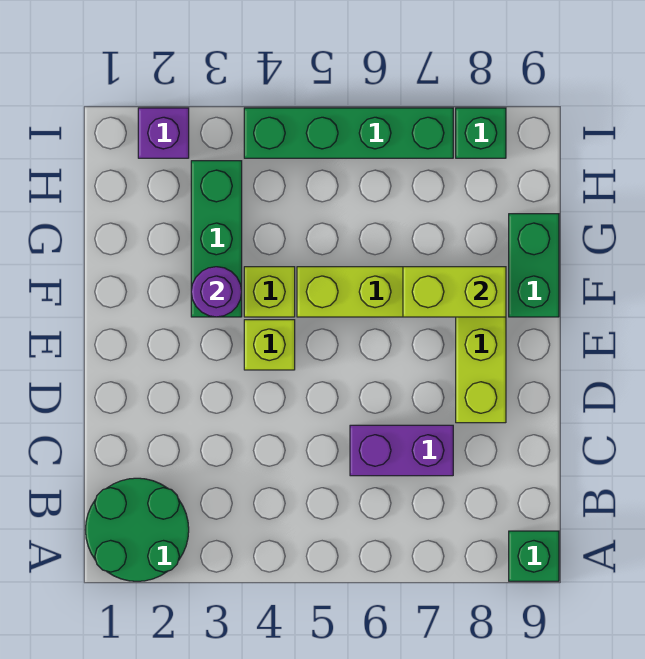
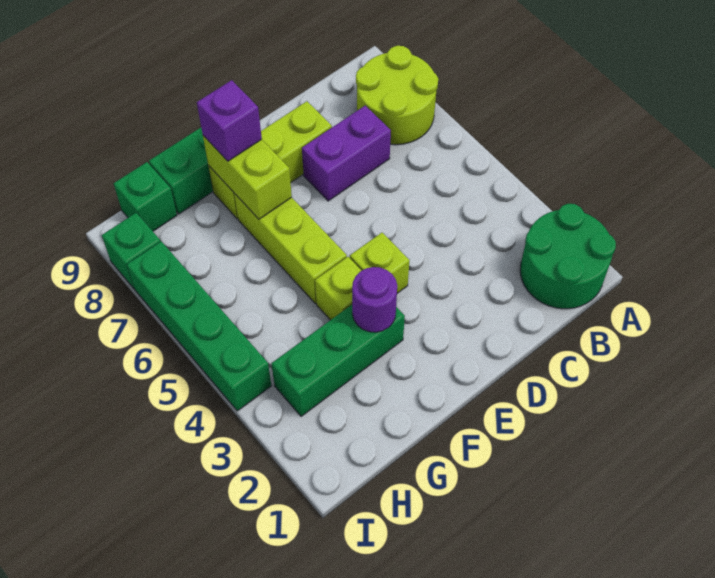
none -> lime 2x2 round brick [356,46,438,145]
green 1x1 brick [509,531,559,581] -> green 1x1 brick moved to [113,162,177,231]
purple 1x2 brick [350,425,453,476] -> purple 1x2 brick turned to [302,106,391,201]
purple 1x1 brick [138,108,189,158] -> purple 1x1 brick moved to [197,80,262,161]

